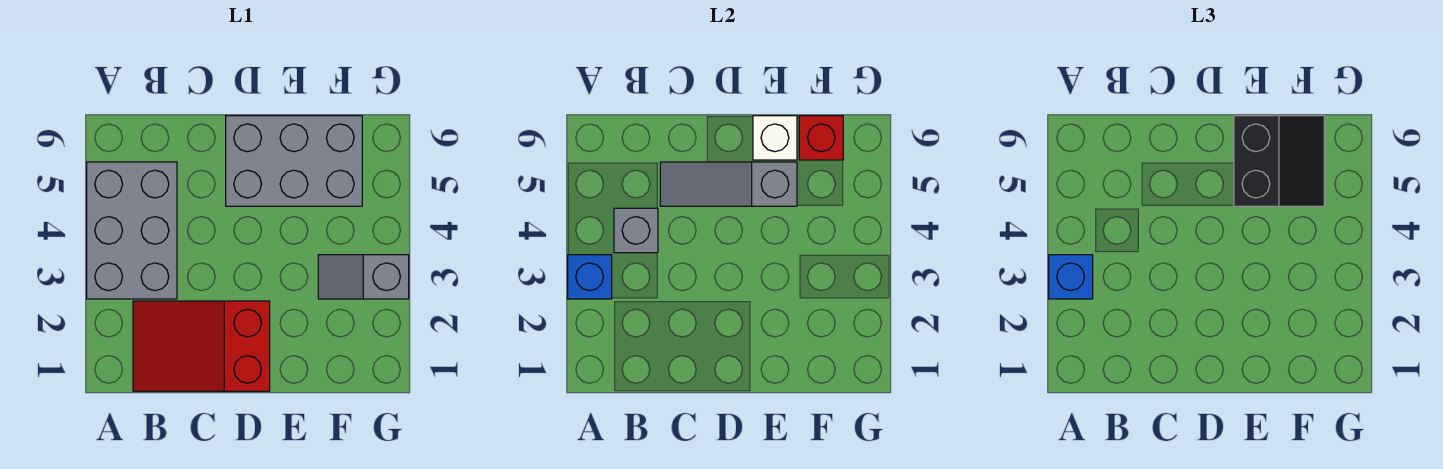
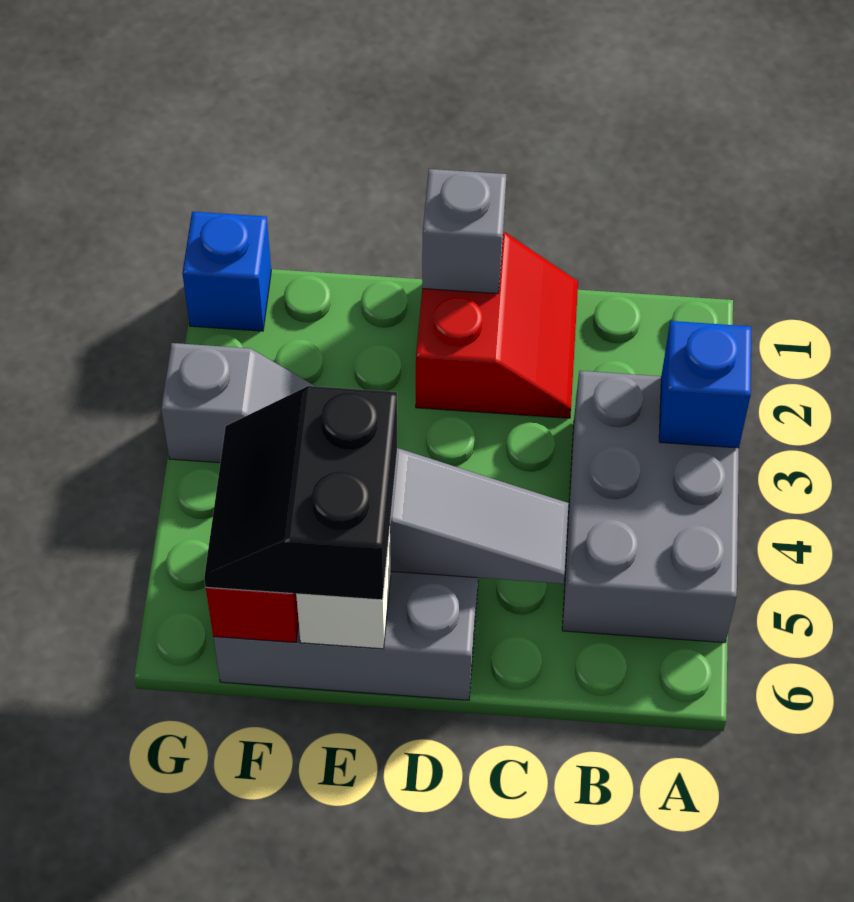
blue 1x1 brick [1049,255,1093,299] -> blue 1x1 brick moved to [182,212,271,331]
red 2x3 slope [133,301,270,391] -> red 2x2 slope [416,232,578,418]
grey 1x1 brick [614,208,658,253] -> grey 1x1 brick moved to [422,169,507,294]

